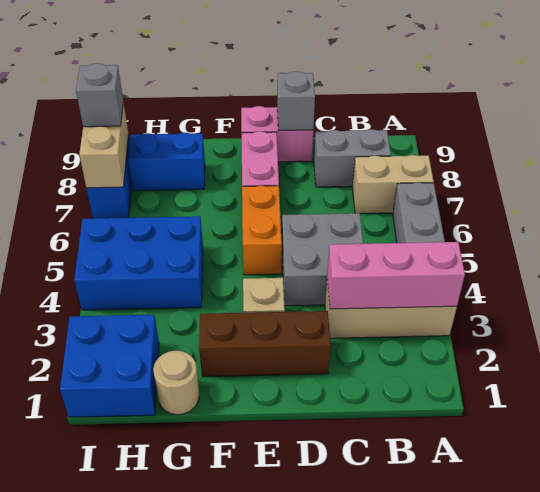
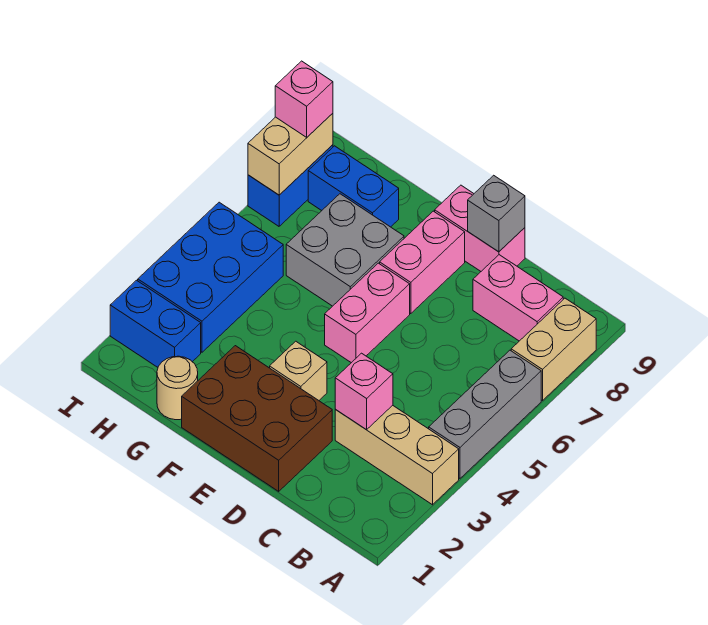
pink 1x3 brick [327,242,465,309] -> pink 1x1 brick [335,353,393,430]
tan 1x2 brick [352,155,434,214] -> tan 1x2 brick turned to [511,298,596,400]
grey 1x2 brick [314,129,391,187] -> pink 1x2 brick [473,255,563,341]
grey 2x2 brick [282,213,363,306] -> grey 2x2 brick moved to [286,194,404,306]
brown 1x3 brick [199,311,331,377] -> brown 2x3 brick [182,346,332,491]
orange 1x2 brick [242,186,282,275] -> pink 1x2 brick [325,263,410,363]
blue 2x3 brick [74,216,203,310] -> blue 2x3 brick turned to [138,202,283,352]
blue 2x2 brick [60,315,159,417] -> blue 1x2 brick [110,280,201,367]
grey 1x1 brick [76,63,123,127] -> pink 1x1 brick [275,61,333,137]

